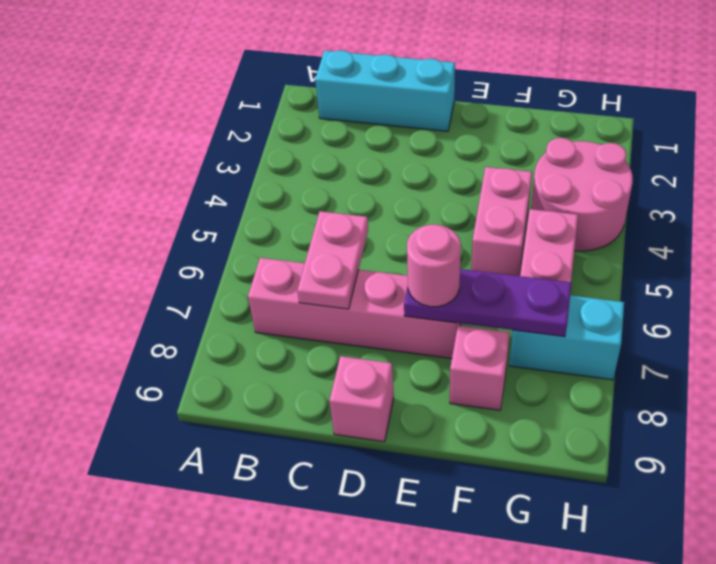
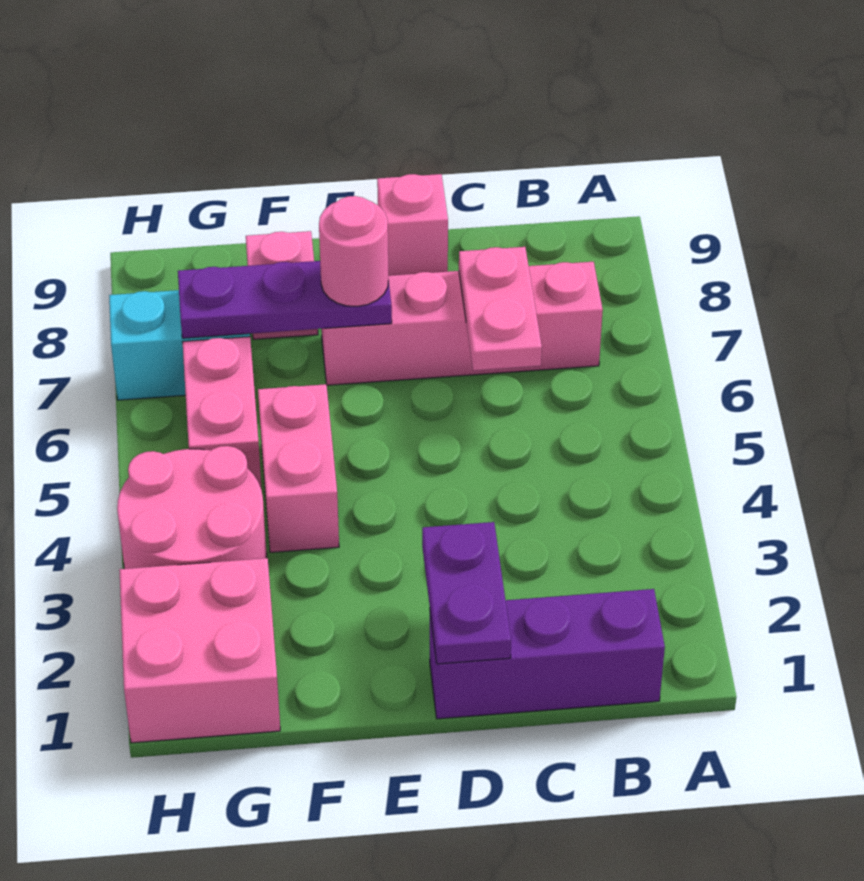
cyan 1x3 brick [315,50,455,131] -> purple 1x3 brick [430,589,665,719]
none -> purple 1x2 plate [422,522,511,664]
none -> pink 2x2 brick [119,558,280,743]

